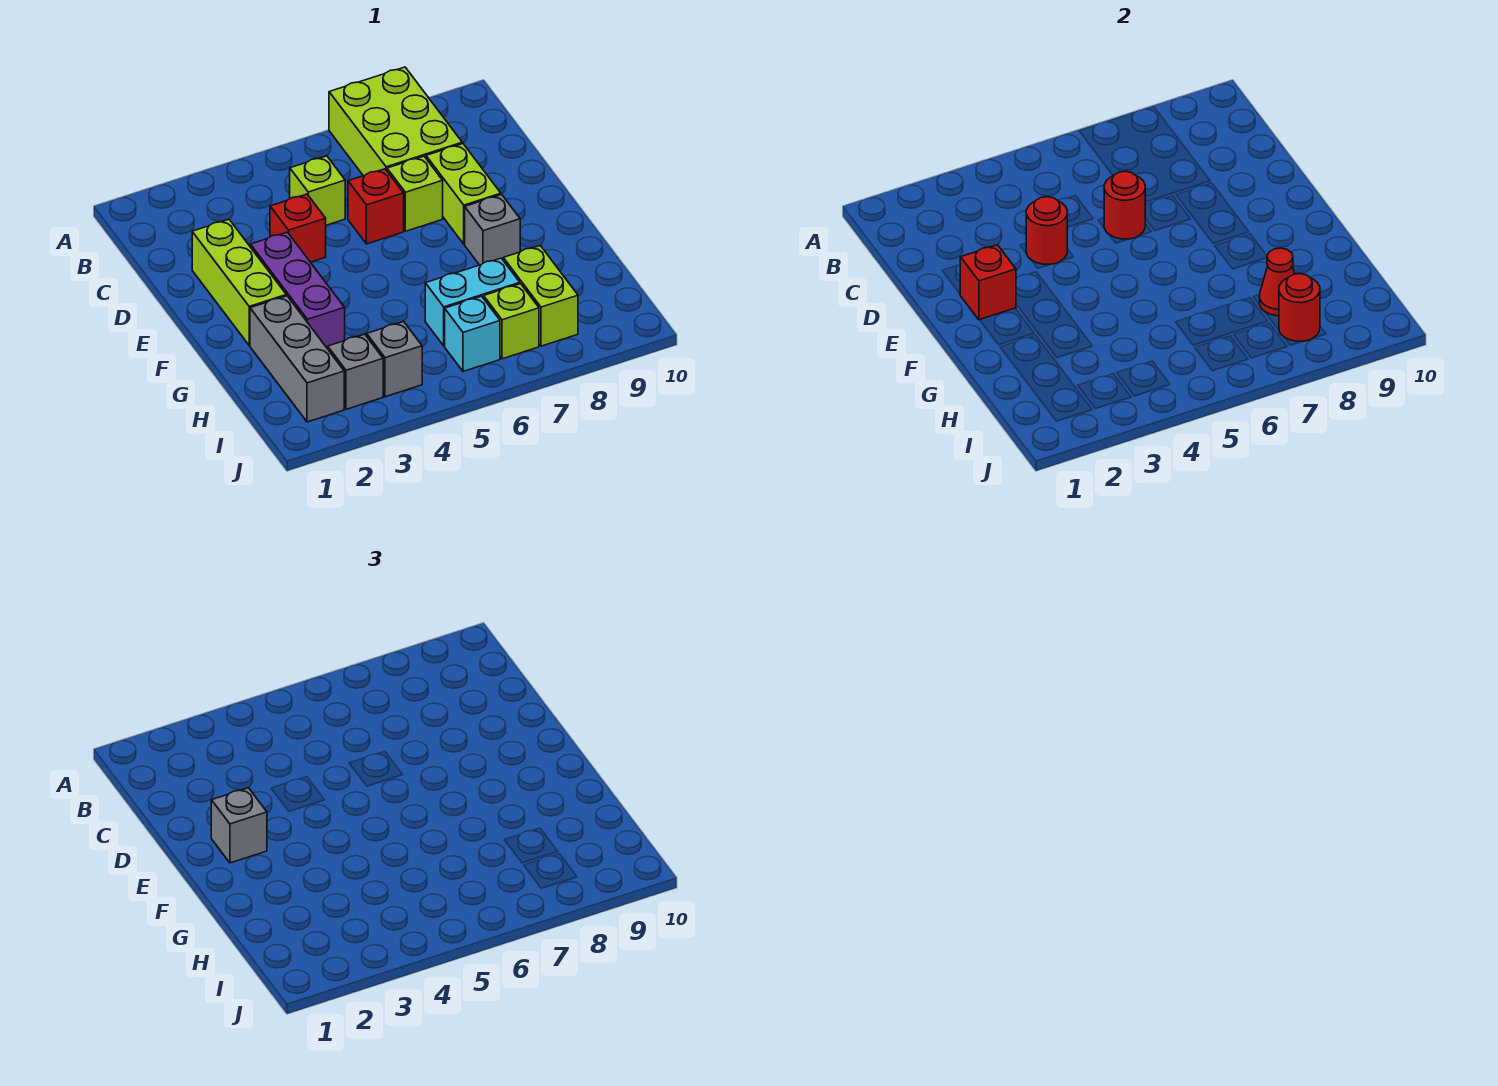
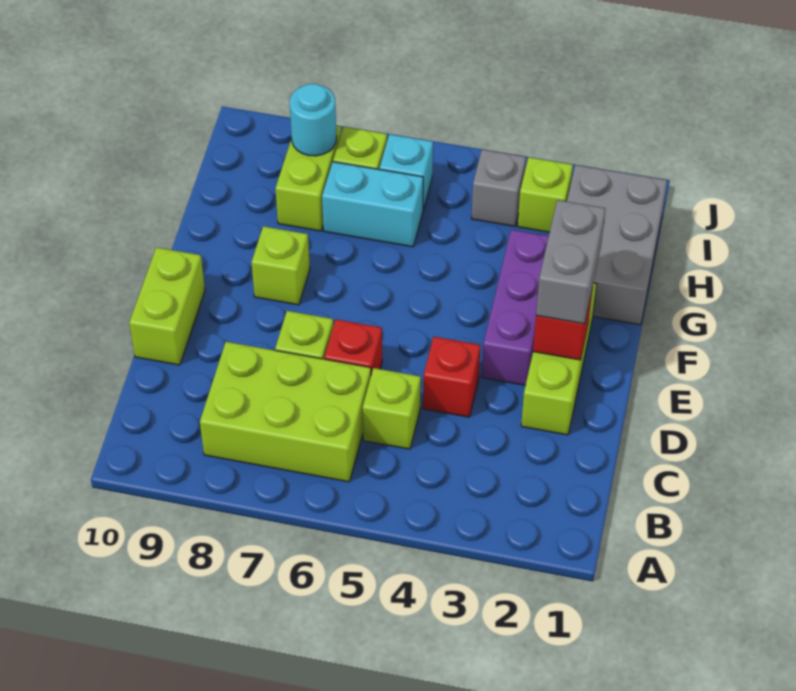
lime 2x3 brick [329,67,462,176] -> lime 2x3 brick turned to [200,342,371,482]
red 1x1 round brick [1026,197,1067,264] -> none
red 1x1 round brick [1104,171,1145,239] -> none
lime 1x2 brick [426,144,501,244] -> lime 1x2 brick moved to [129,247,205,365]
grey 1x1 brick [211,788,267,863] -> grey 1x2 brick [536,200,605,324]
grey 1x1 brick [465,195,520,265] -> lime 1x1 brick [251,226,310,305]
grey 1x3 brick [250,296,344,422] -> grey 2x3 brick [567,165,667,325]
red 1x1 cone [1260,248,1295,316] -> none
grey 1x1 brick [328,334,383,409] -> lime 1x1 brick [518,157,573,232]
red 1x1 round brick [1279,274,1320,341] -> cyan 1x1 round brick [290,84,337,156]

